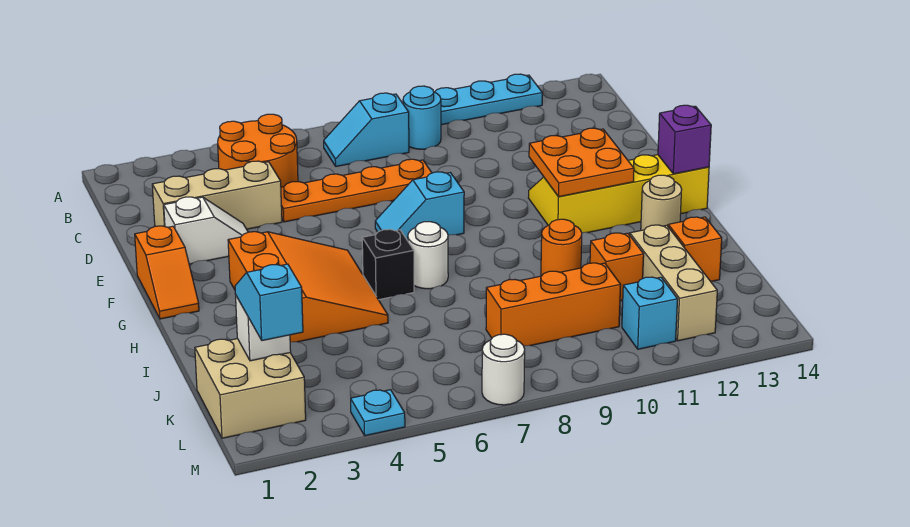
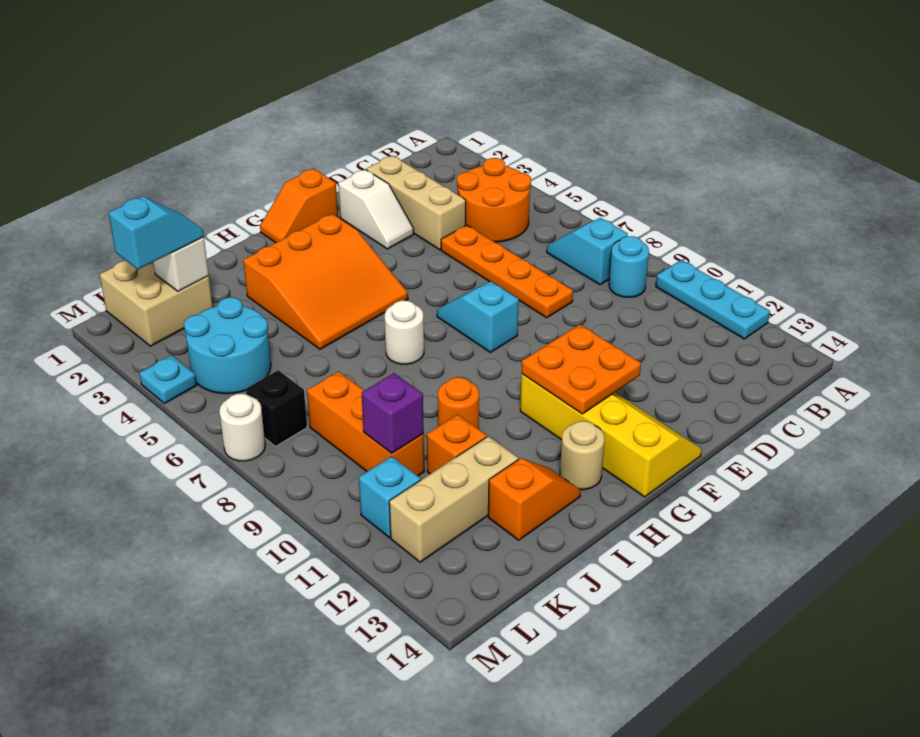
purple 1x1 brick [658,105,711,174] -> purple 1x1 brick moved to [362,373,424,453]
black 1x1 brick [362,229,414,300] -> black 1x1 brick moved to [246,370,307,446]
none -> cyan 2x2 round brick [184,297,271,394]

